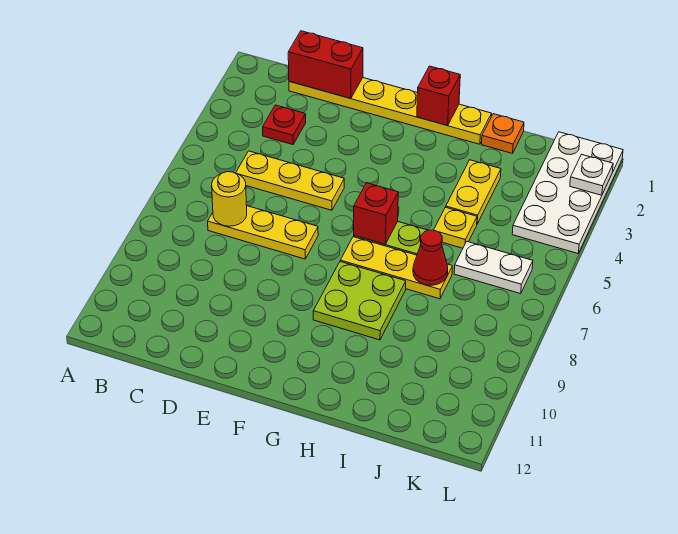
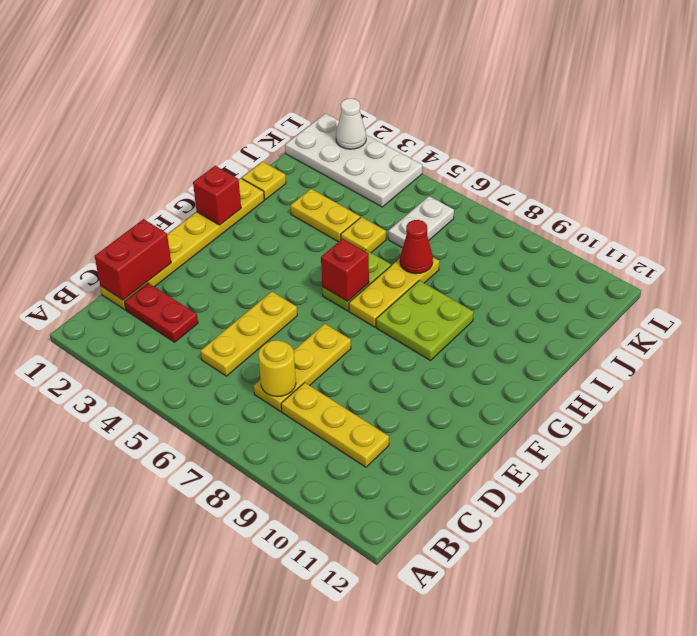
red 1x1 plate [263,105,306,145] -> red 1x2 plate [125,283,198,342]
none -> yellow 1x3 plate [281,383,389,467]
orange 1x1 plate [482,114,524,153] -> yellow 1x1 plate [242,162,286,200]
white 1x1 plate [570,155,613,195] -> white 1x1 cone [336,98,366,149]

